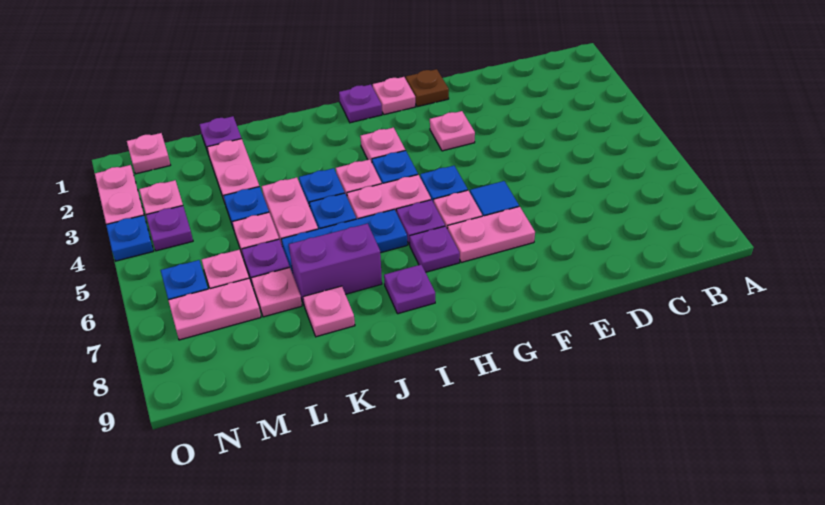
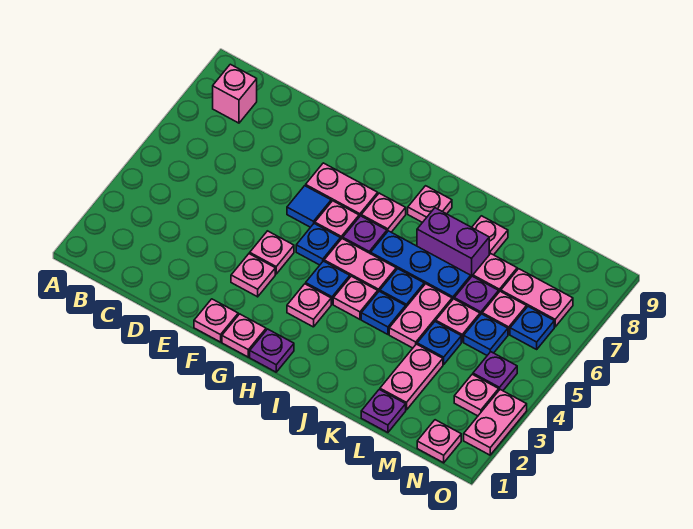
none -> pink 1x1 brick [213,64,257,123]
brown 1x1 plate [406,69,449,107] -> pink 1x1 plate [194,299,238,342]
none -> pink 1x1 plate [250,231,294,274]
purple 1x1 plate [410,226,460,272] -> pink 1x1 plate [361,193,406,232]
purple 1x1 plate [384,265,435,314] -> pink 1x1 plate [408,186,452,223]
blue 1x1 plate [106,215,153,261] -> blue 1x1 plate moved to [464,314,508,355]

